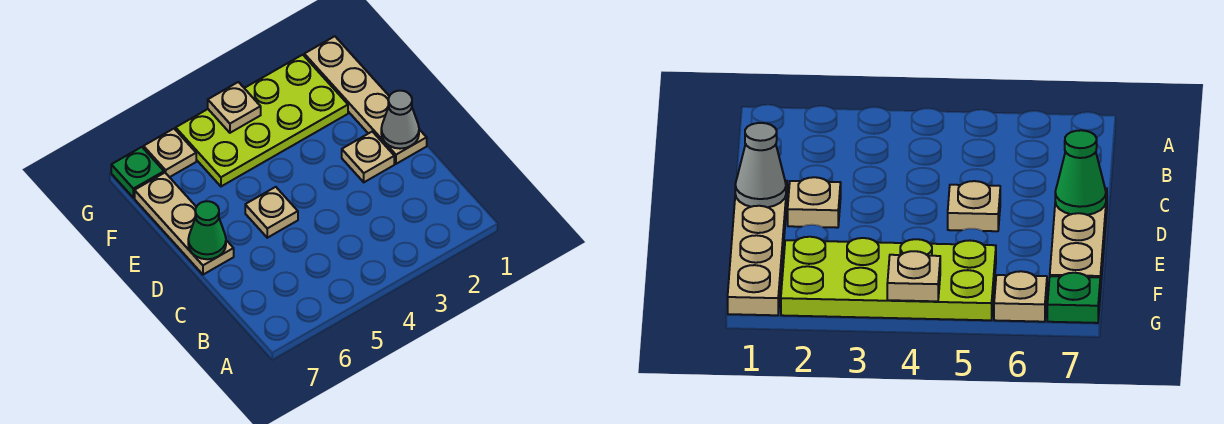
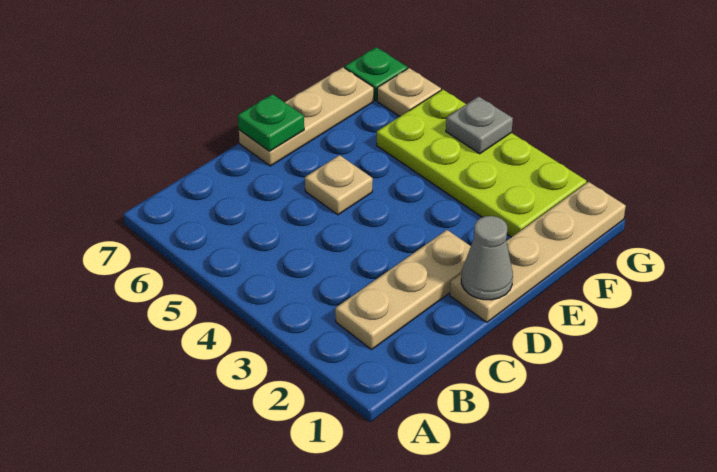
tan 1x1 plate [342,132,394,182] -> tan 1x3 plate [335,230,471,350]
green 1x1 cone [188,201,226,259] -> green 1x1 plate [238,94,304,151]
tan 1x1 plate [208,82,261,133] -> grey 1x1 plate [446,97,513,154]

